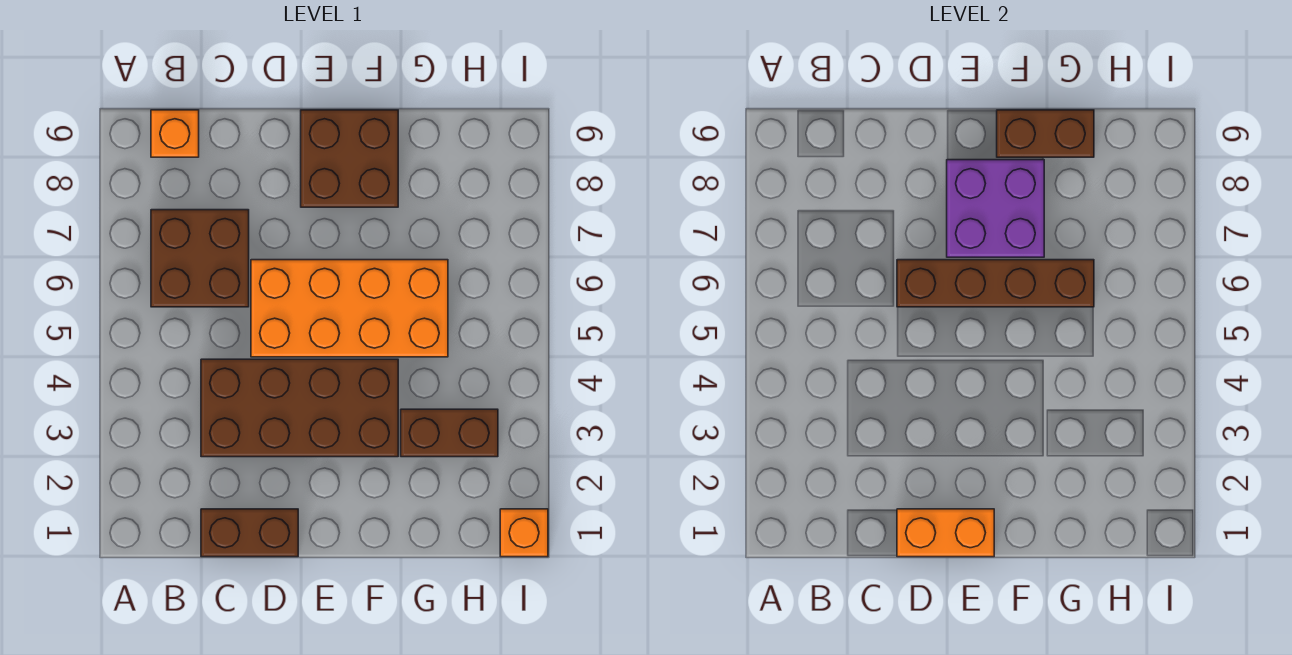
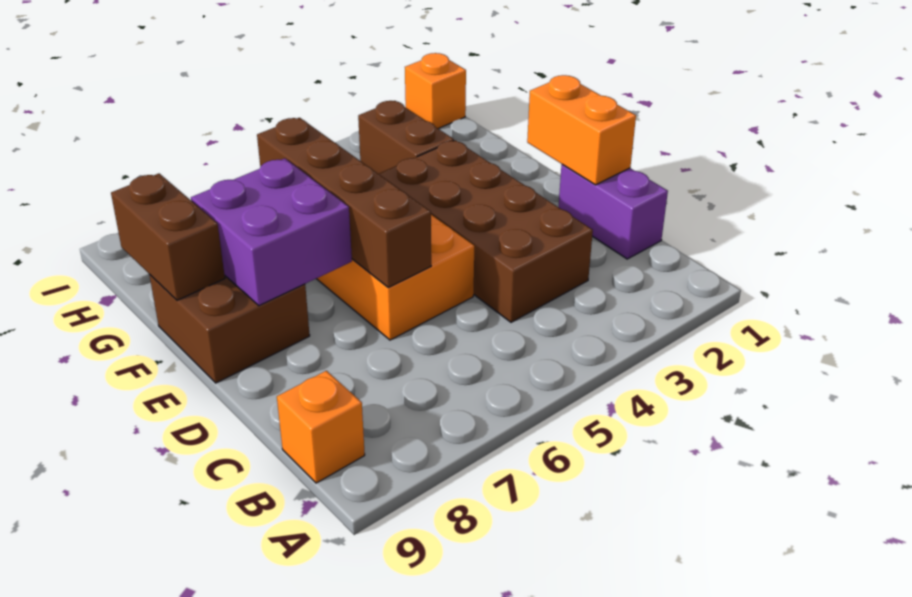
brown 2x2 brick [151,210,249,307] -> none
brown 1x2 brick [201,509,298,557] -> purple 1x2 brick [559,164,668,259]

